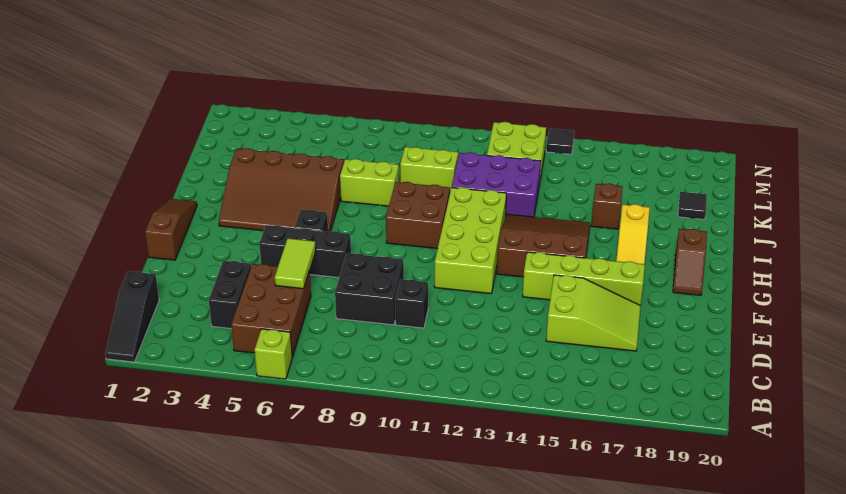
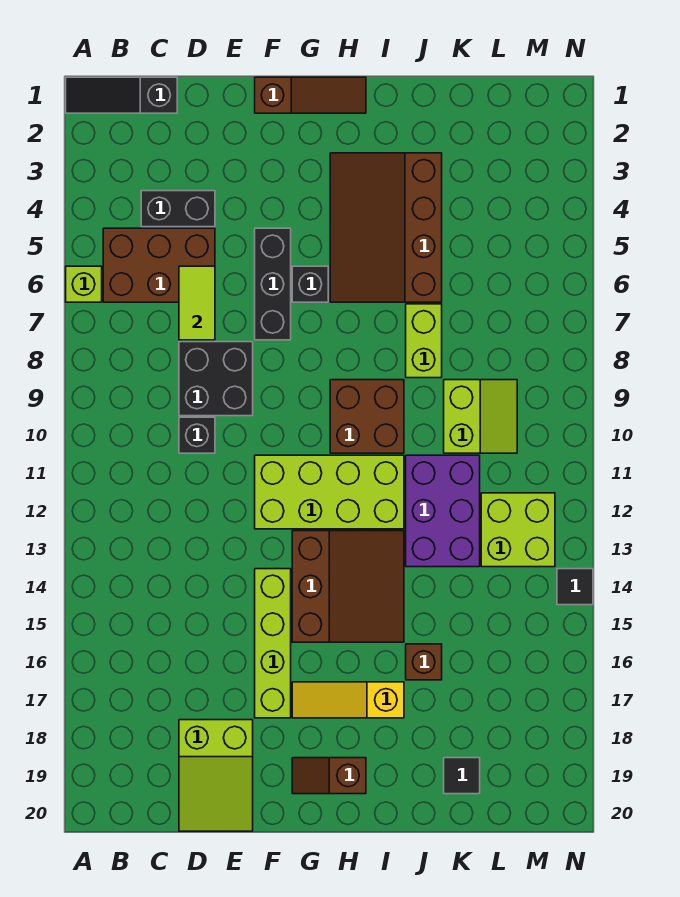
lime 1x2 tile [275,238,316,289] -> lime 1x2 tile turned to [179,266,215,340]
lime 2x3 slope [546,275,641,351] -> lime 2x3 slope moved to [179,720,253,831]

